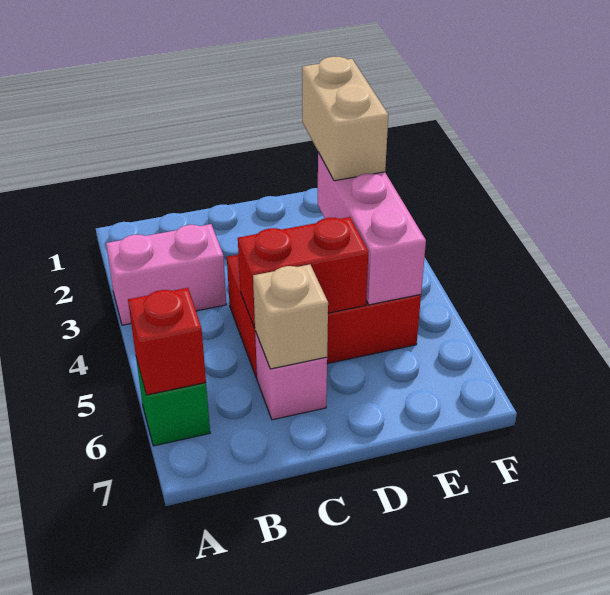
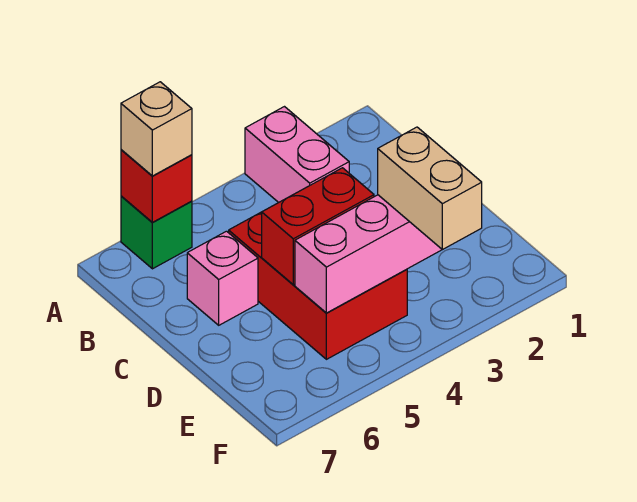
red 1x2 brick [238,217,368,328] -> red 1x2 brick turned to [262,168,374,285]
tan 1x1 brick [253,265,328,369] -> tan 1x1 brick moved to [121,82,192,176]
tan 1x2 brick [302,57,388,181] -> tan 1x2 brick turned to [378,127,482,250]

